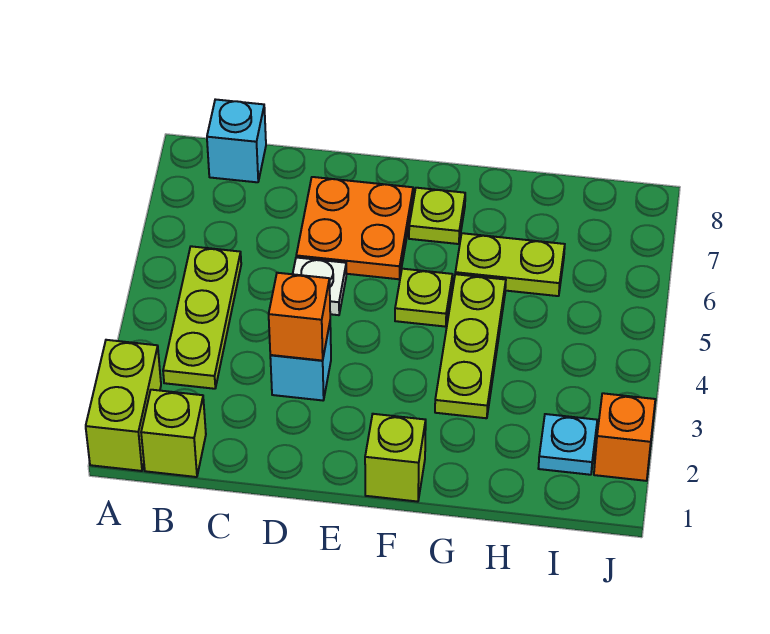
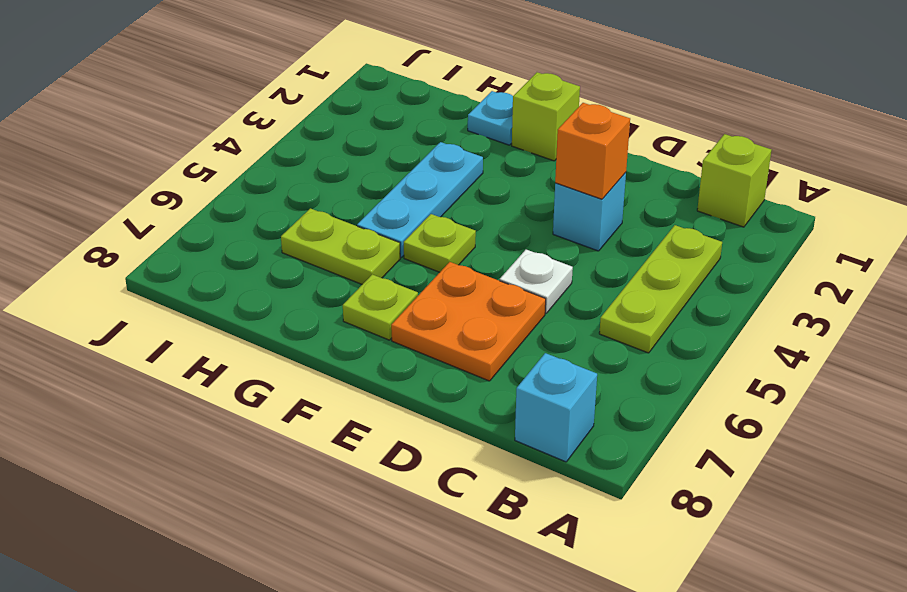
lime 1x2 brick [86,340,161,471] -> none
lime 1x3 plate [435,274,506,418] -> cyan 1x3 plate [357,142,483,257]
cyan 1x1 plate [538,414,597,475] -> cyan 1x1 plate moved to [468,91,513,145]
orange 1x1 brick [594,393,655,481] -> none

